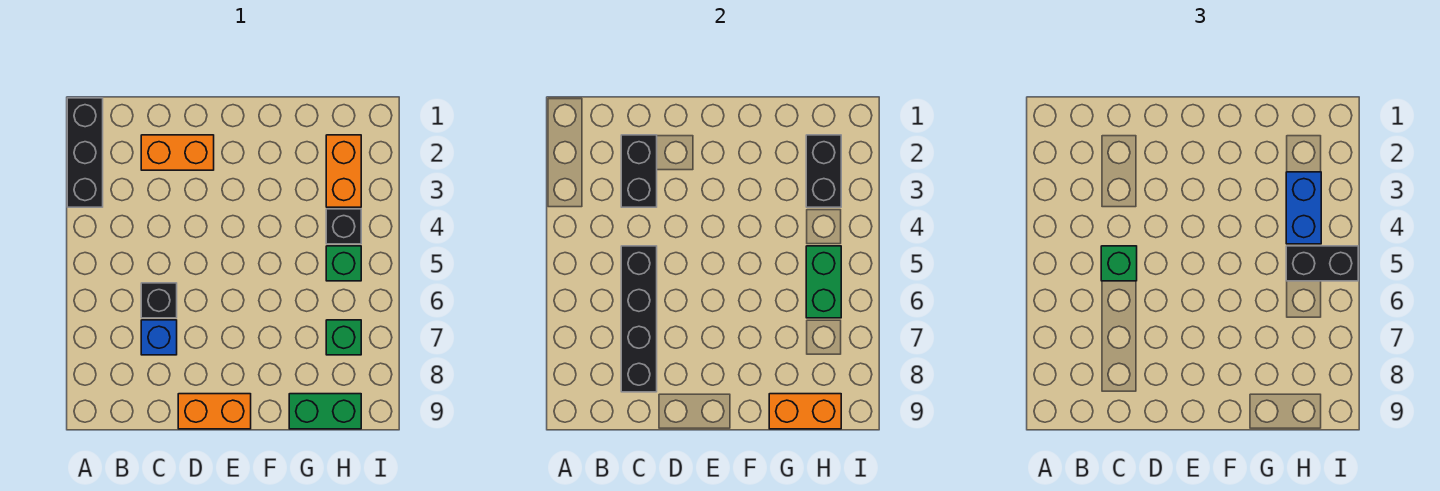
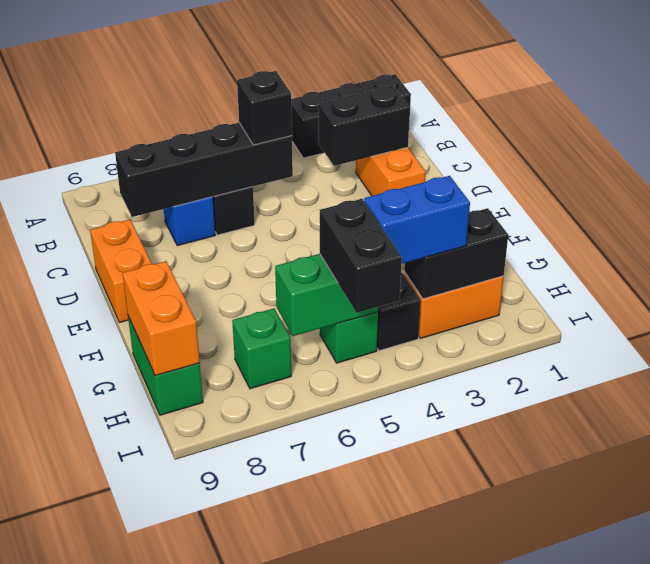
green 1x1 brick [1101,246,1137,281] -> black 1x1 brick [237,71,292,145]

